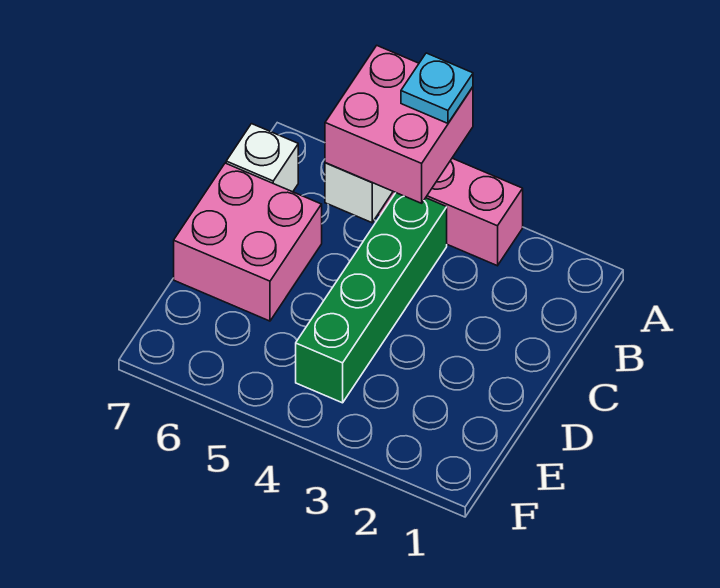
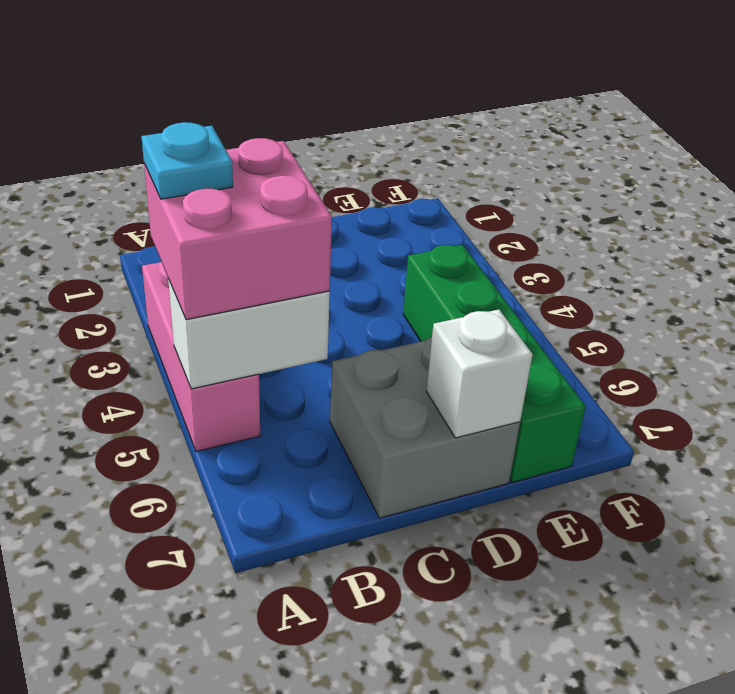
green 1x4 brick [296,193,447,403] -> green 1x4 brick turned to [403,245,586,483]
white 1x1 brick [226,124,298,192] -> white 1x1 brick moved to [426,309,533,438]
pink 2x2 brick [174,163,322,321] -> grey 2x2 brick [330,337,520,518]

